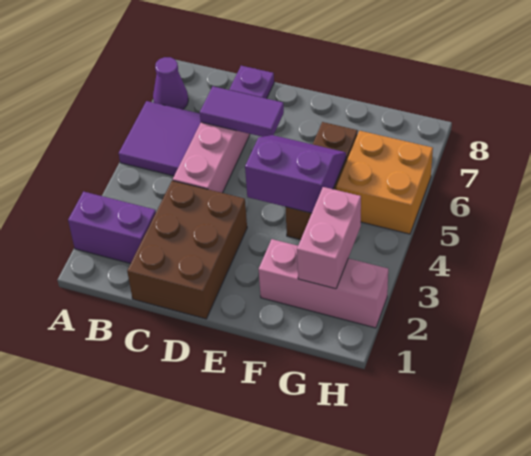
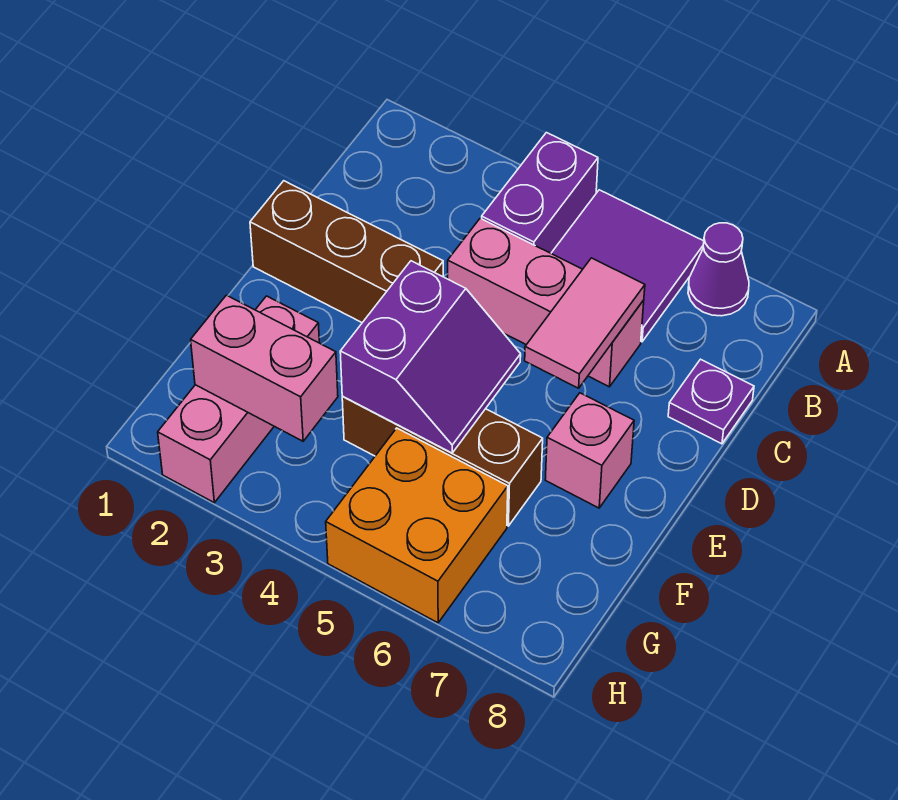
purple 1x2 brick [68,192,156,264] -> purple 1x2 brick moved to [482,133,598,253]
brown 2x3 brick [127,181,247,319] -> brown 1x3 brick [250,181,443,323]
purple 1x2 tile [200,86,284,137] -> pink 1x2 tile [525,258,645,388]
none -> pink 1x1 brick [545,393,634,508]

